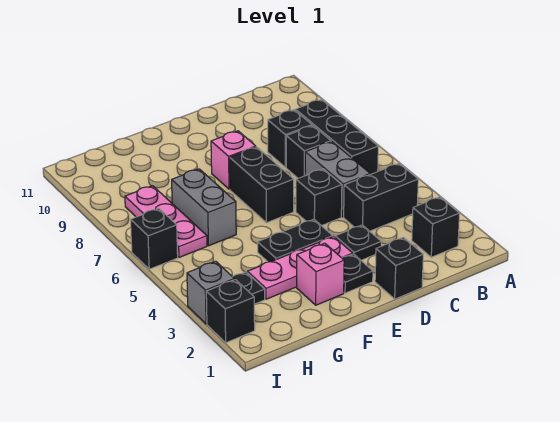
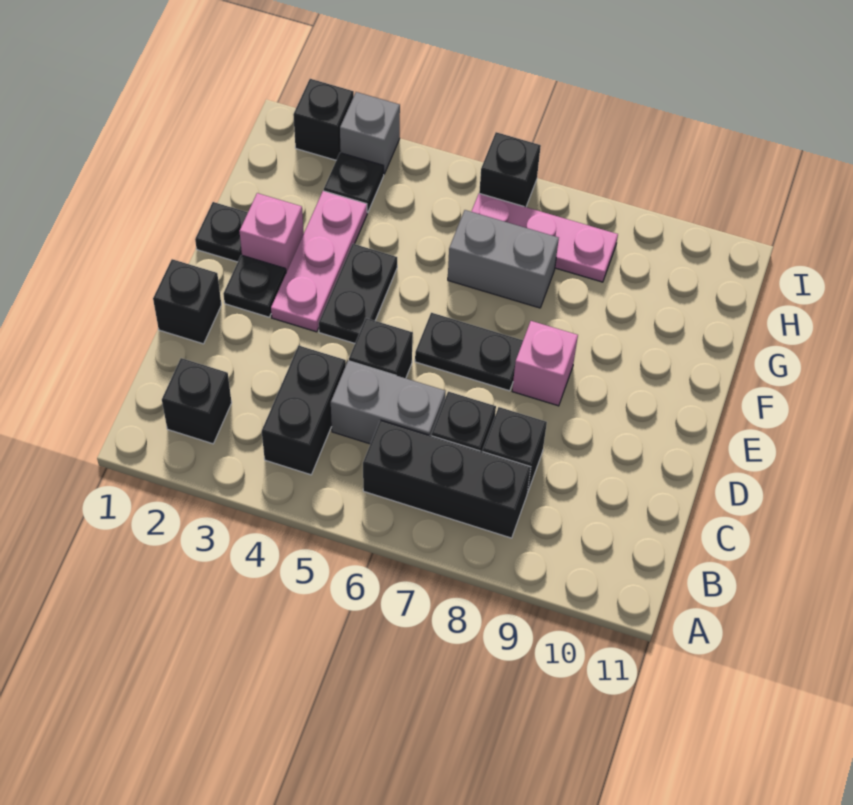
black 1x1 plate [335,225,381,260] -> black 1x1 plate moved to [195,202,248,262]
black 1x2 brick [230,147,294,223] -> black 1x2 plate [415,313,523,391]

